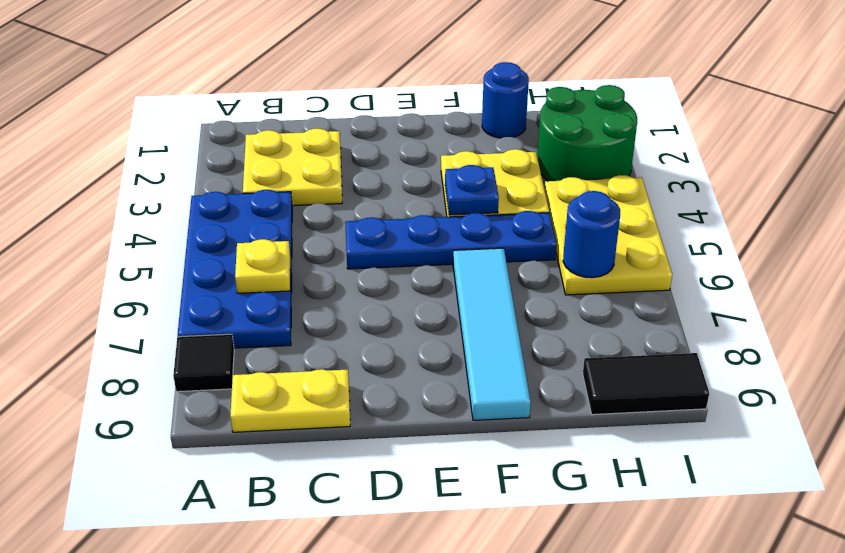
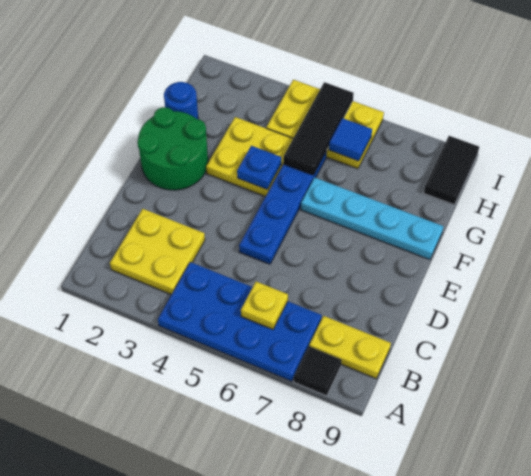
yellow 1x2 plate [230,369,350,432] -> yellow 1x2 plate turned to [309,316,391,379]
cyan 1x4 tile [453,248,531,420] -> cyan 1x4 plate [301,178,444,260]
none -> black 1x3 tile [283,82,354,175]
green 2x2 round brick [537,85,637,181] -> green 2x2 round brick moved to [137,107,208,190]
blue 1x1 round brick [563,191,620,278] -> blue 1x1 tile [329,118,372,161]

